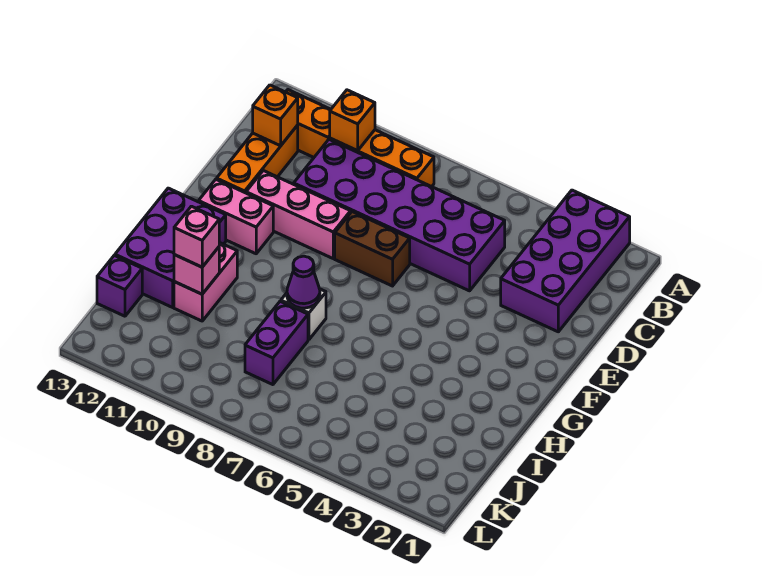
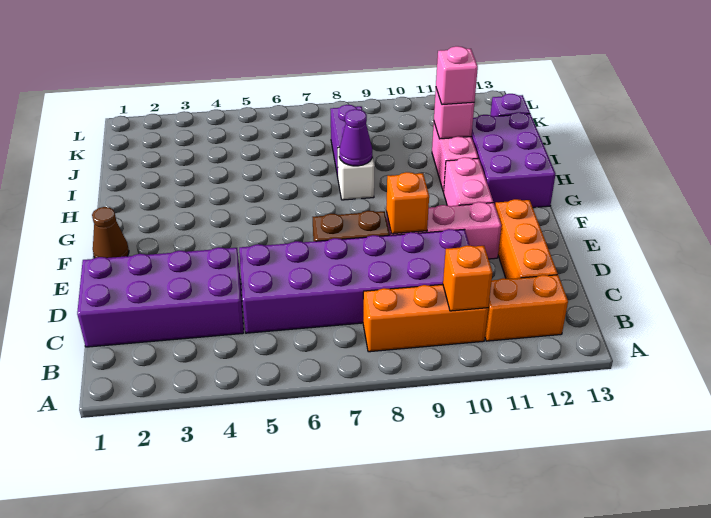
purple 2x4 brick [501,190,630,332] -> purple 2x4 brick turned to [77,247,244,347]
orange 1x1 brick [253,85,298,146] -> orange 1x1 brick moved to [386,172,429,234]
none -> brown 1x1 cone [92,207,129,258]
pink 1x2 brick [199,179,273,254] -> pink 1x2 brick turned to [444,157,493,206]

